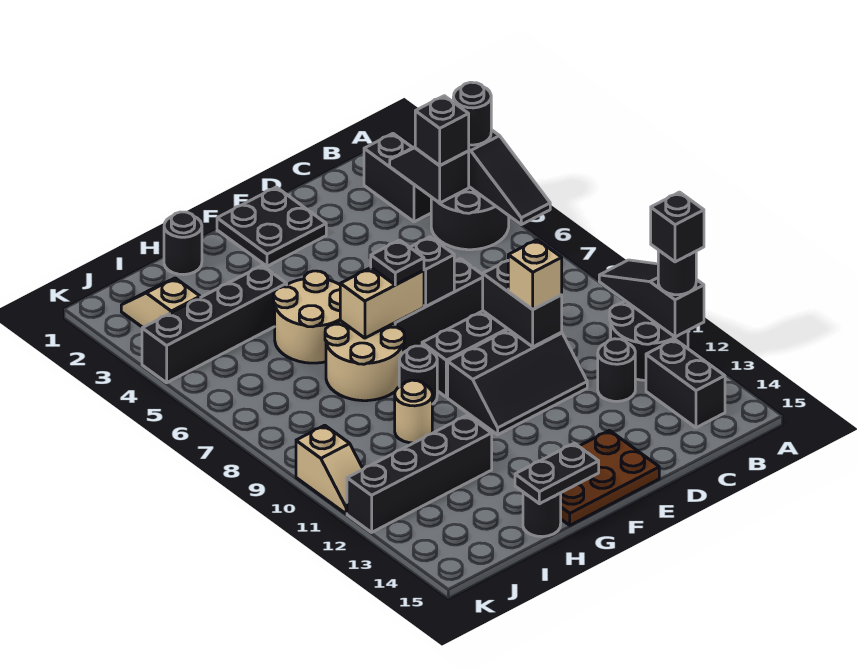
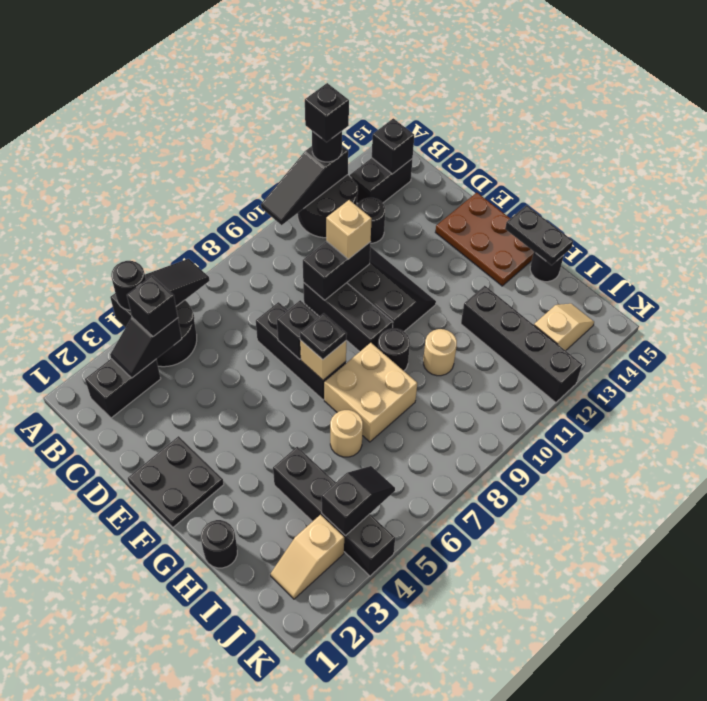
none -> black 1x1 brick [372,118,414,174]
tan 1x2 brick [340,268,424,338] -> tan 1x1 brick [300,340,346,380]
tan 2x2 round brick [274,271,340,363] -> tan 1x1 round brick [330,410,363,457]
tan 2x2 round brick [325,321,404,401] -> tan 2x2 brick [324,343,417,442]
none -> black 1x2 slope [321,466,395,536]
tan 1x2 slope [296,425,363,514] -> tan 1x2 slope moved to [534,304,594,351]

